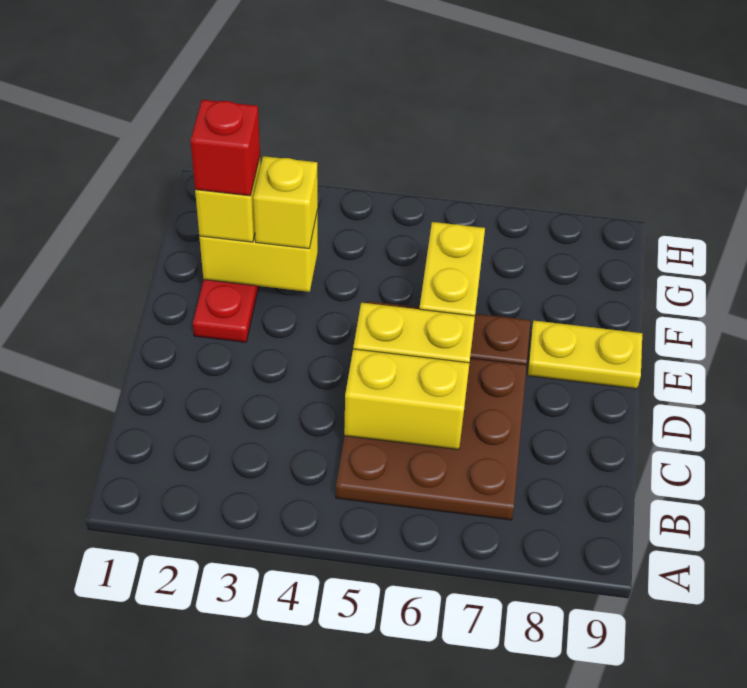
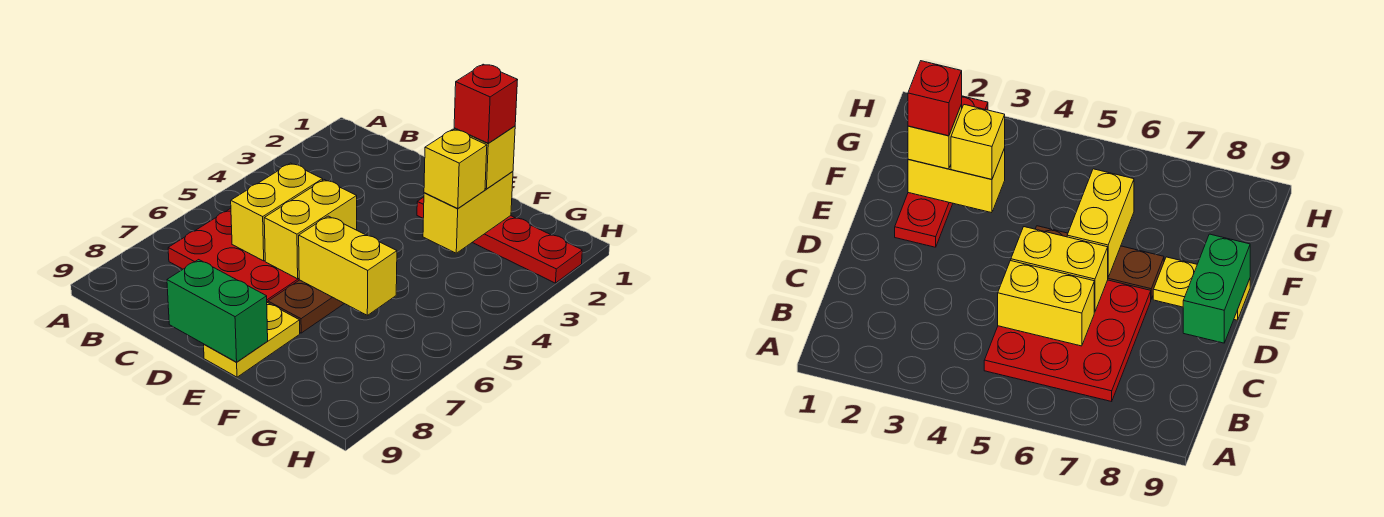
brown 3x3 plate [336,358,527,520] -> red 3x3 plate [168,208,299,303]
none -> green 1x2 brick [167,260,268,362]

